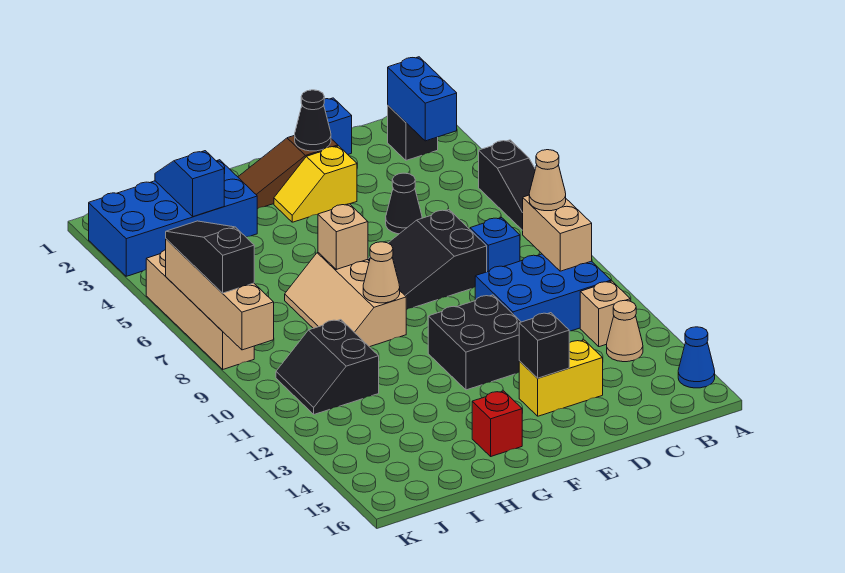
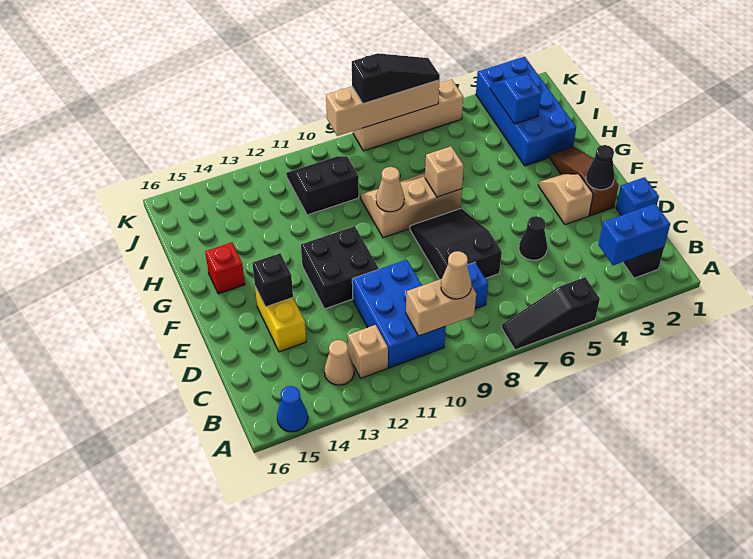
yellow 1x2 slope [274,146,357,222] -> tan 1x2 slope [538,174,593,225]
blue 1x2 slope [155,151,224,216] -> blue 1x2 slope turned to [490,75,541,124]

